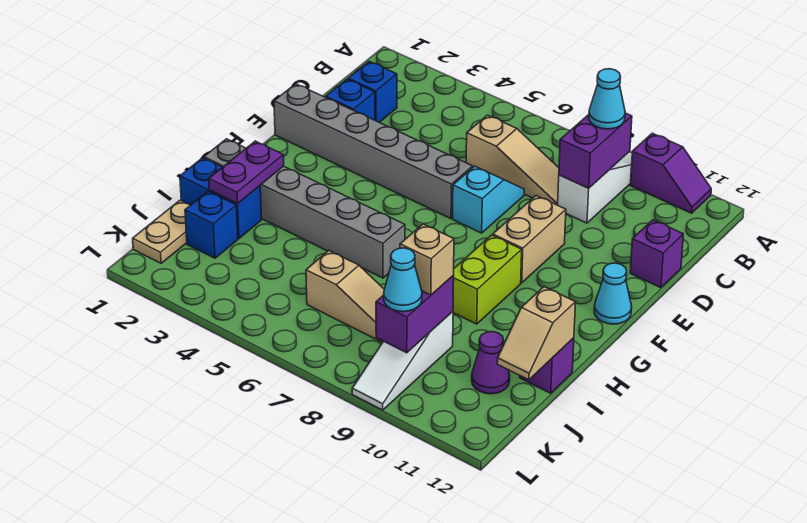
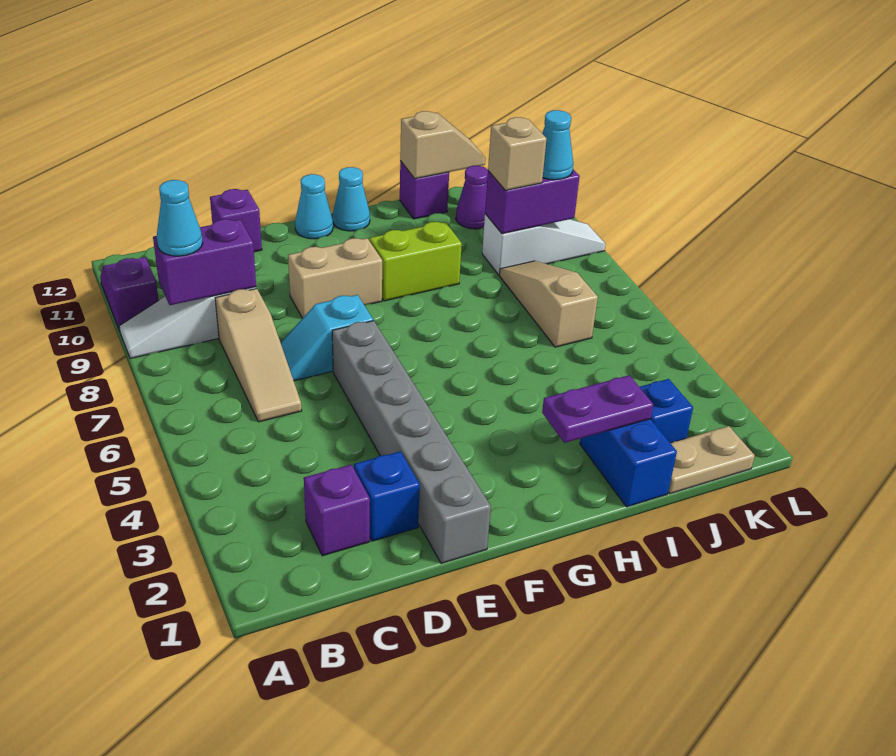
blue 1x1 brick [348,61,397,122] -> purple 1x1 brick [304,465,370,556]
tan 1x3 slope [466,115,559,205] -> tan 1x3 slope turned to [215,288,302,422]
none -> cyan 1x1 cone [333,167,370,231]
grey 1x6 brick [204,139,405,278] -> none

